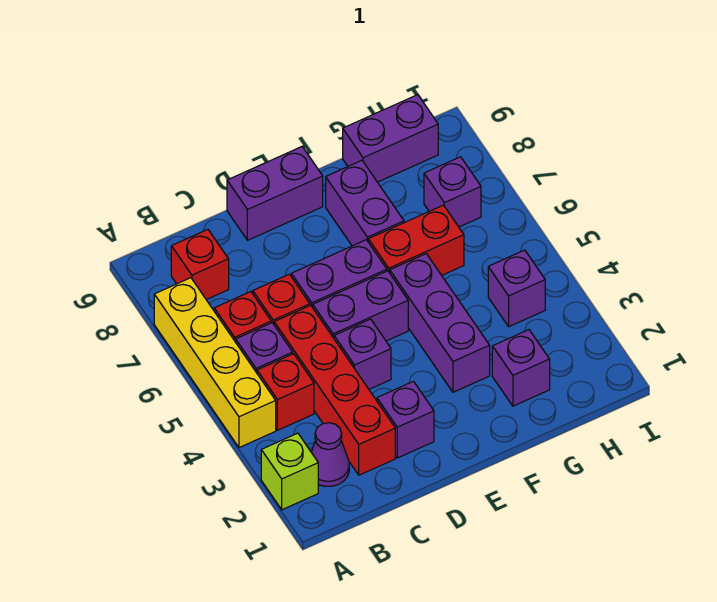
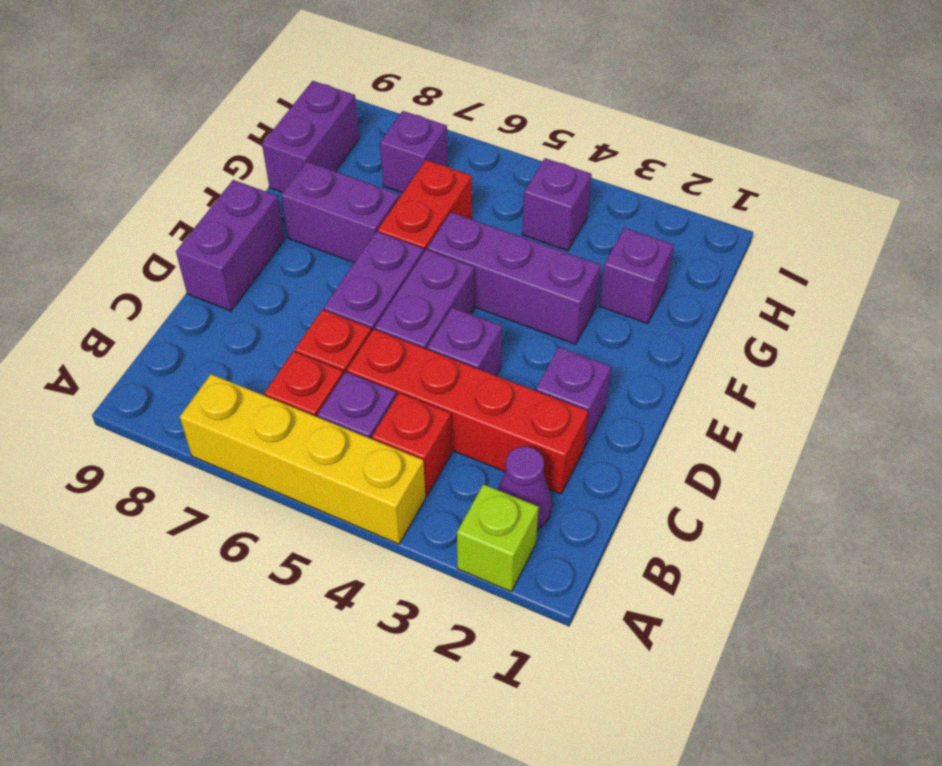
red 1x1 brick [171,230,229,300] -> none

